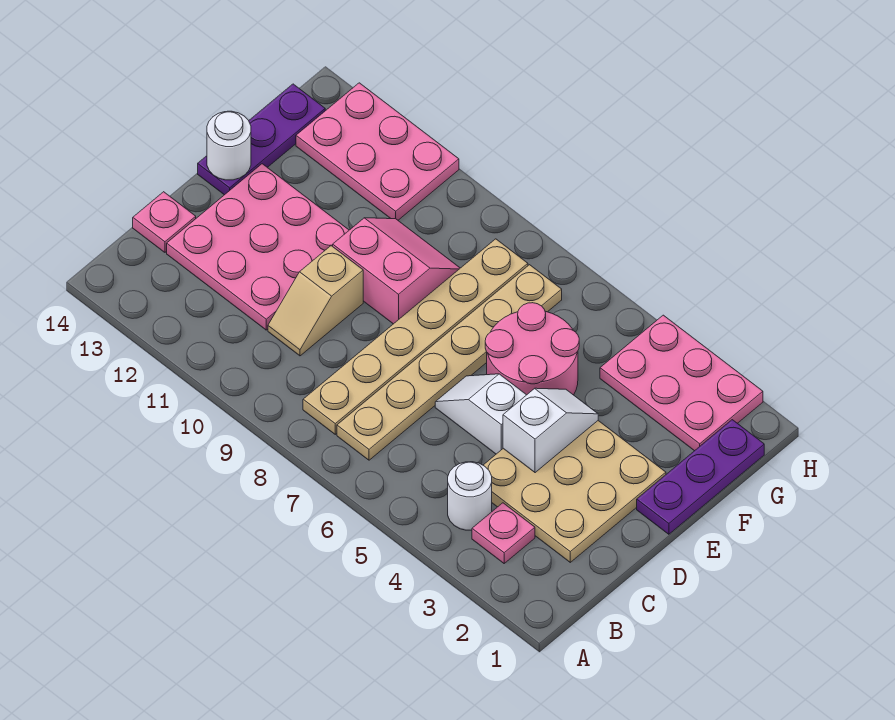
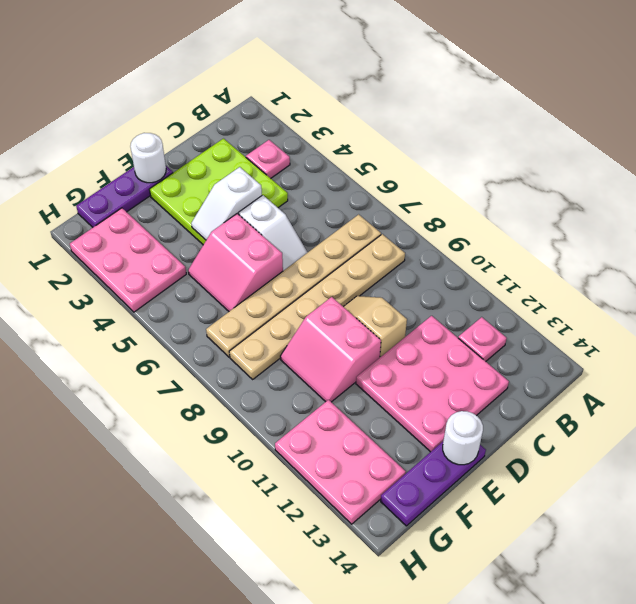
white 1x1 round brick [448,462,492,530] -> white 1x1 round brick moved to [130,133,166,183]
tan 3x3 plate [483,421,666,562] -> lime 3x3 plate [149,139,288,245]
tan 1x2 slope [268,246,363,356] -> tan 1x2 slope turned to [343,296,407,357]
pink 1x1 plate [133,192,196,252] -> pink 1x1 plate moved to [458,317,507,361]
pink 2x2 round brick [485,303,579,395] -> pink 2x2 slope [188,214,283,311]

